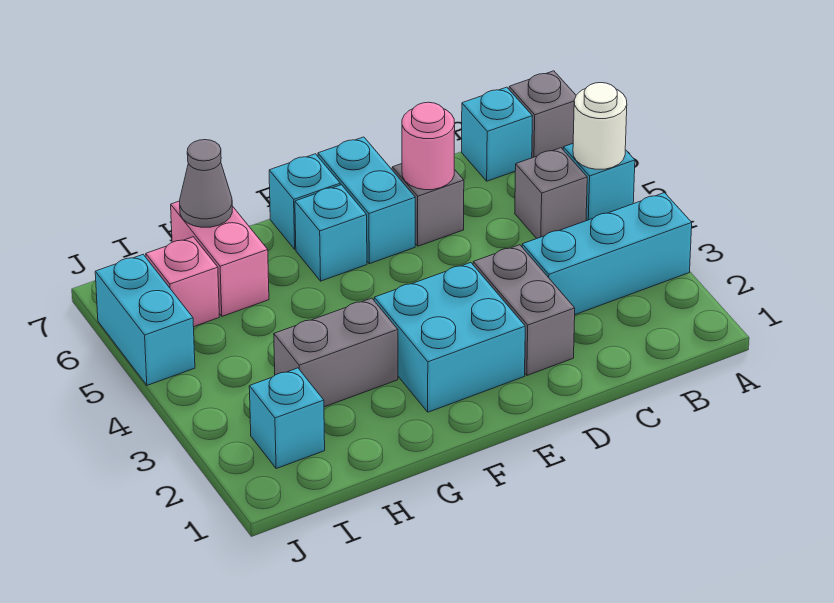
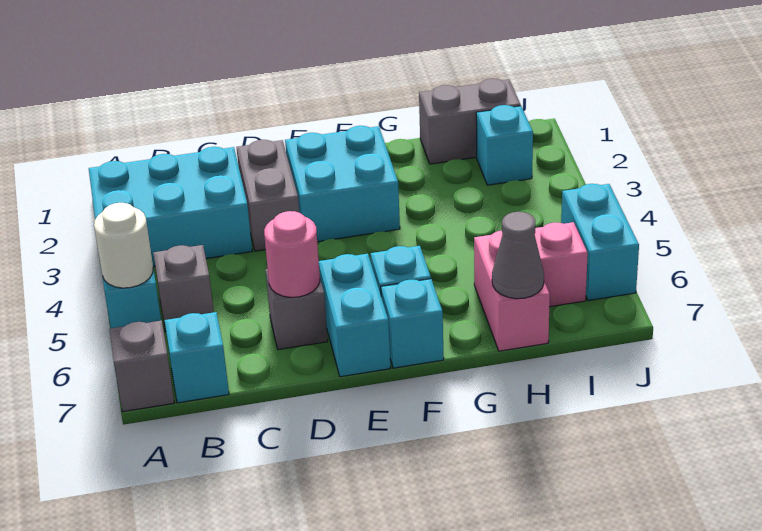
cyan 1x3 brick [522,193,692,315] -> cyan 2x3 brick [89,147,252,267]
grey 1x2 brick [274,298,398,407] -> grey 1x2 brick moved to [419,79,521,164]

